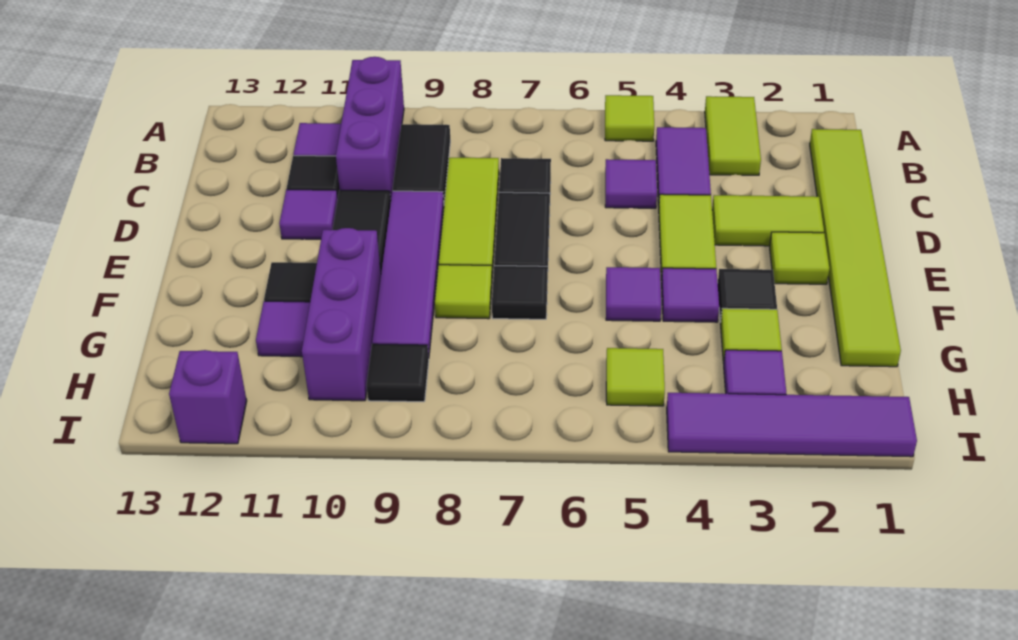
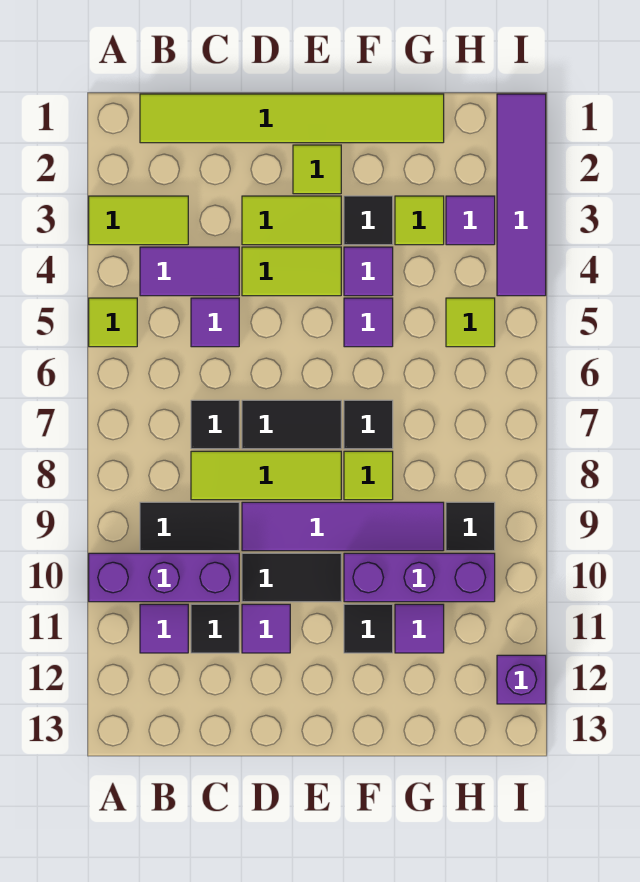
lime 1x2 tile [712,195,824,246] -> lime 1x2 tile turned to [242,196,341,245]

